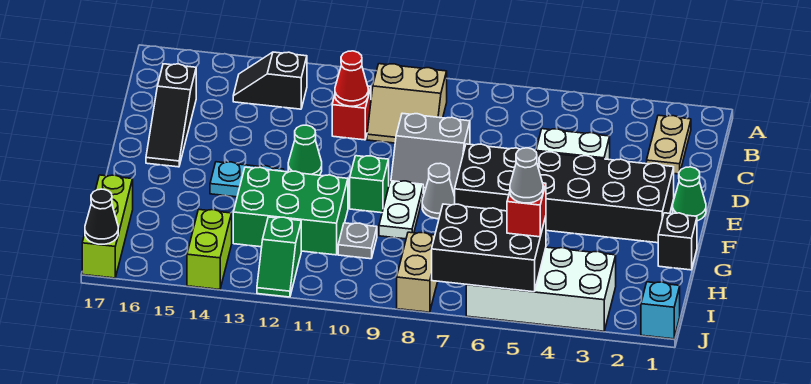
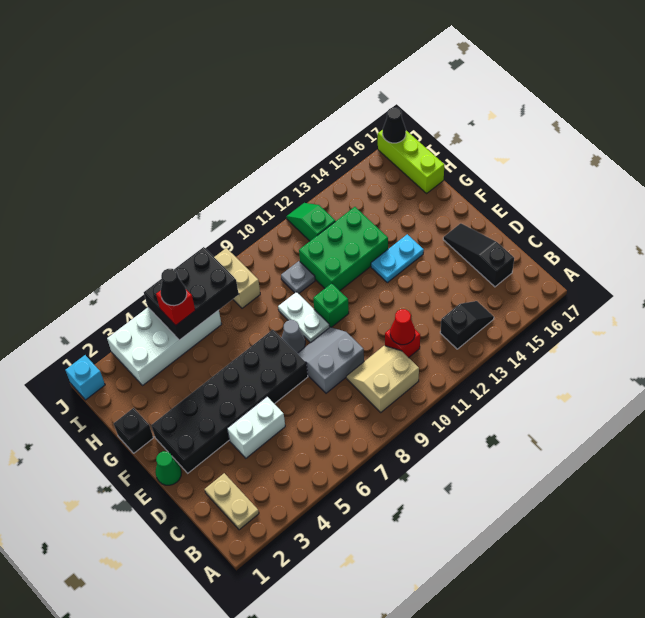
green 1x1 cone [288,125,322,175] -> none
grey 1x1 cone [510,148,543,203] -> black 1x1 cone [160,269,187,306]
lime 1x2 brick [187,210,232,290] -> none

